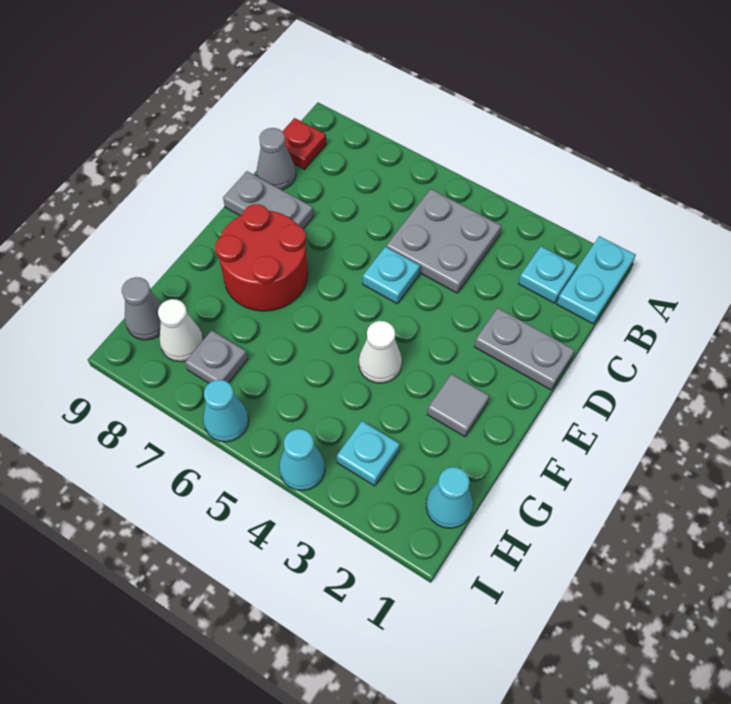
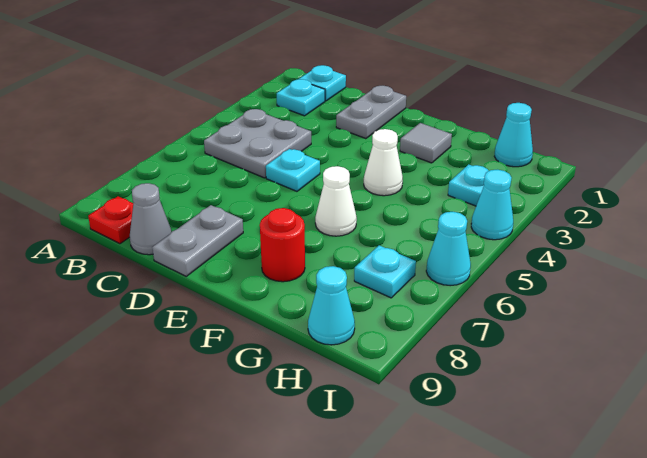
cyan 1x2 plate [557,236,636,324] -> cyan 1x1 plate [299,65,346,101]
red 2x2 round brick [215,204,308,311] -> red 1x1 round brick [260,208,305,282]
grey 1x1 plate [185,330,248,383] -> cyan 1x1 plate [354,245,416,298]
white 1x1 cone [158,299,203,362] -> white 1x1 cone moved to [315,166,357,236]
grey 1x1 cone [122,277,162,340] -> cyan 1x1 cone [308,266,355,345]

